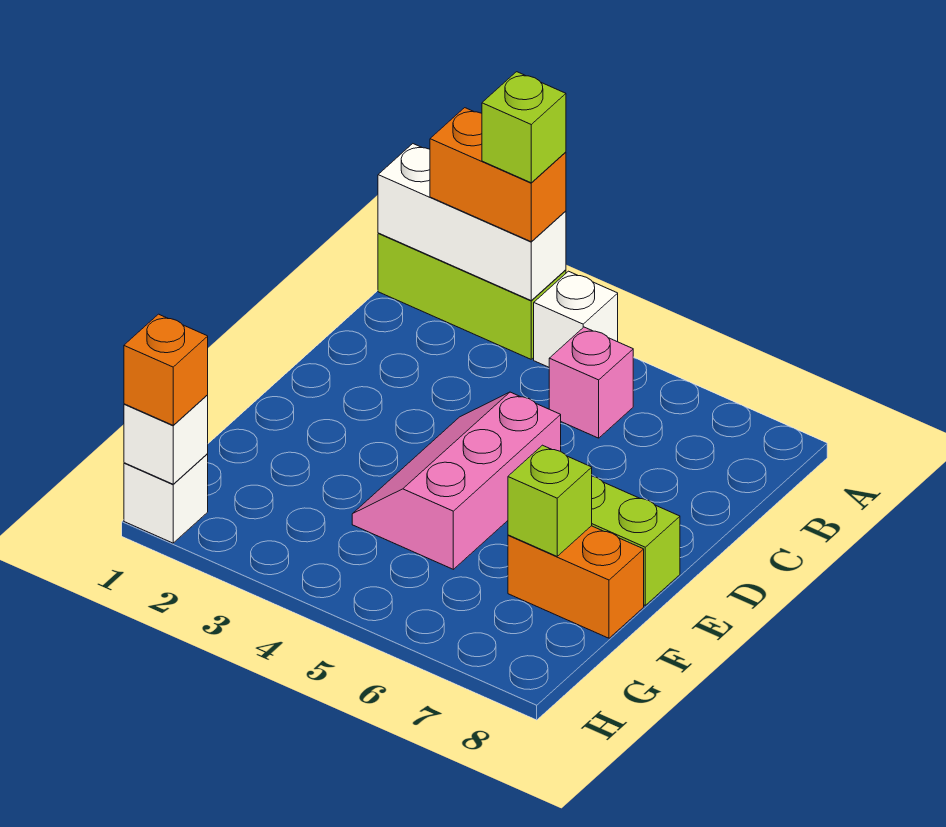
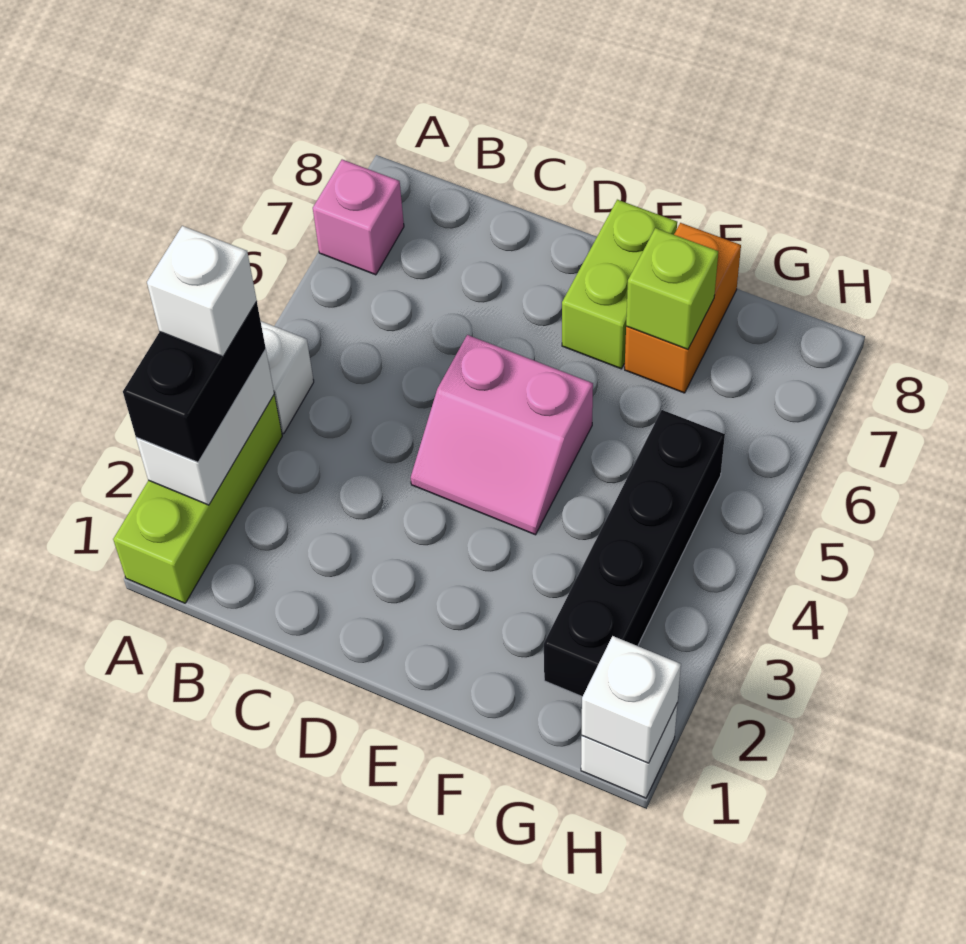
white 1x3 brick [378,144,566,300] -> white 1x2 brick [136,349,274,505]
orange 1x2 brick [430,108,566,241] -> black 1x2 brick [123,302,266,462]
lime 1x1 brick [482,72,566,183] -> white 1x1 brick [147,226,257,357]
pink 1x1 brick [549,327,633,438] -> pink 1x1 brick moved to [313,160,404,275]
pink 2x3 slope [352,392,561,569] -> pink 2x2 slope [411,335,593,535]
none -> black 1x4 brick [544,410,725,697]
orange 1x1 brick [124,314,208,425] -> none

